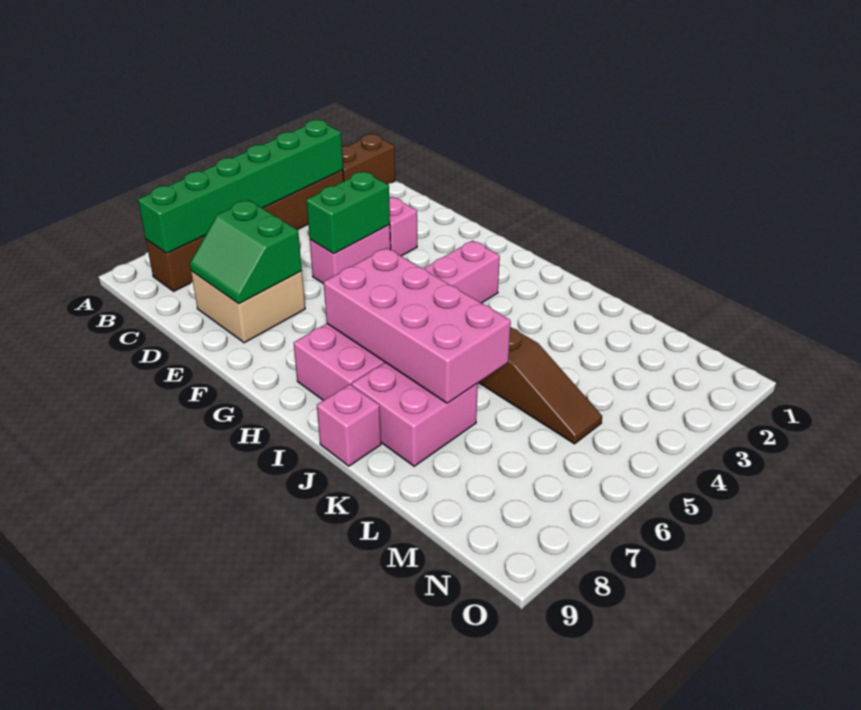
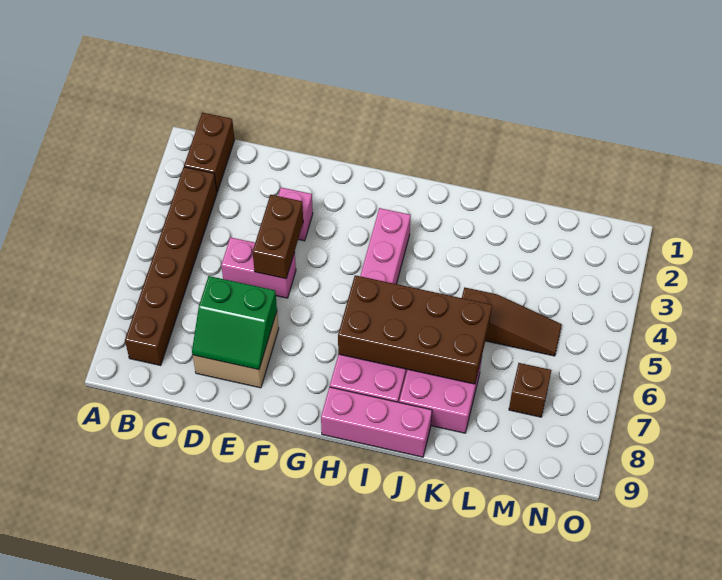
green 1x6 brick [138,120,343,253] -> none
pink 1x2 brick [310,225,391,284] -> pink 1x2 brick turned to [221,237,296,298]
green 1x2 brick [306,172,390,254] -> brown 1x2 brick [253,195,303,279]
pink 2x4 brick [324,248,511,403] -> brown 2x4 brick [338,275,492,384]
pink 1x1 brick [317,384,381,466] -> pink 1x3 brick [321,387,432,457]
none -> brown 1x1 brick [509,363,552,417]

